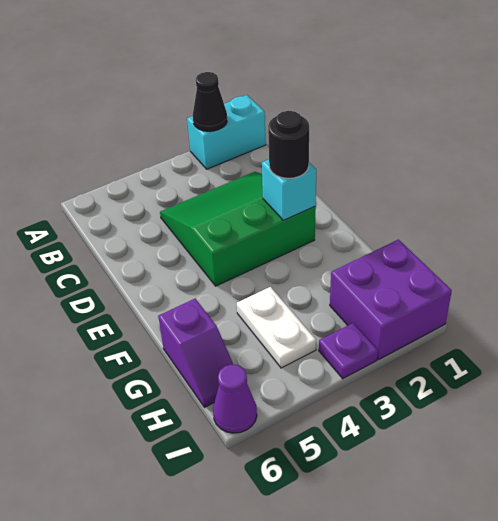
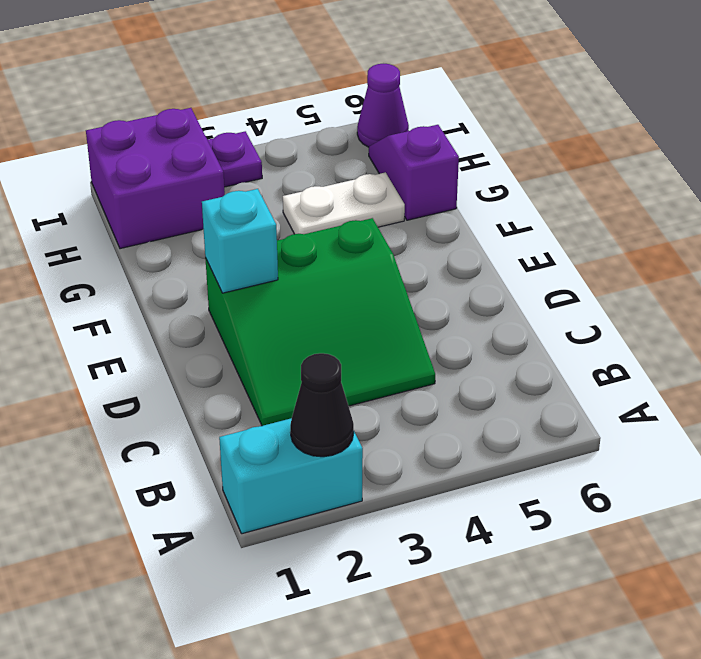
black 1x1 round brick [268,111,309,178] -> none
white 1x2 plate [237,287,316,368] -> white 1x2 plate turned to [283,172,405,234]

